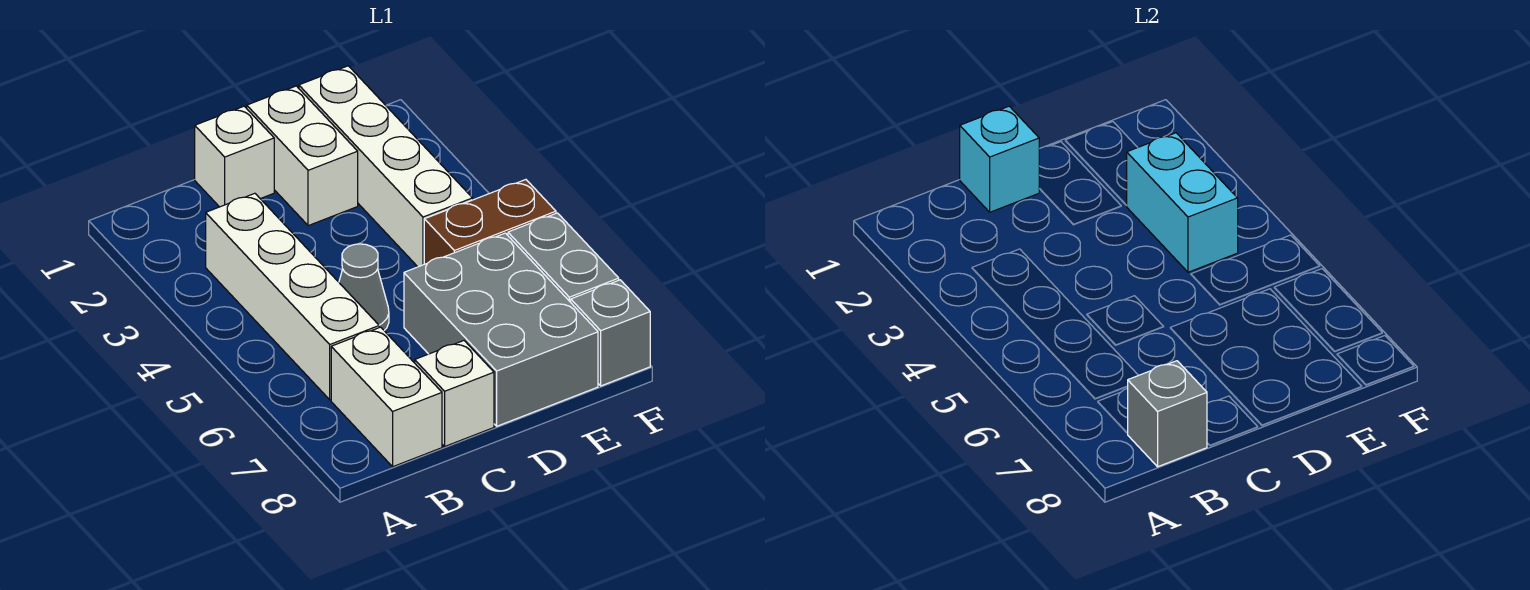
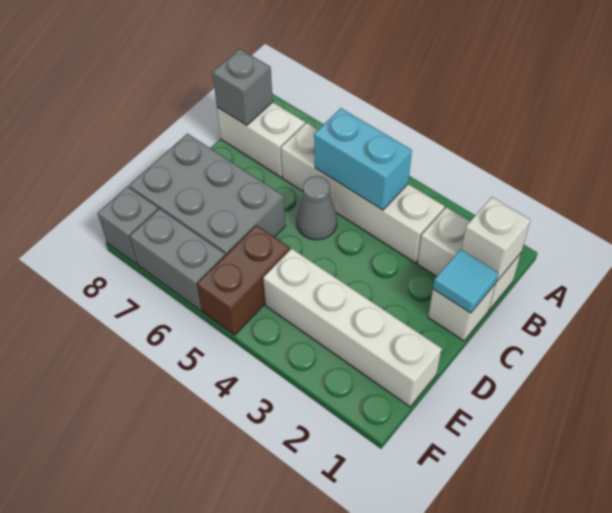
cyan 1x1 brick [960,106,1039,212] -> cyan 1x1 tile [433,249,498,313]
white 1x1 brick [415,341,494,446] -> white 1x1 brick moved to [461,197,531,281]
white 1x2 brick [247,86,358,226] -> white 1x2 brick moved to [418,207,521,310]
cyan 1x2 brick [1126,133,1238,272] -> cyan 1x2 brick moved to [314,108,412,210]

